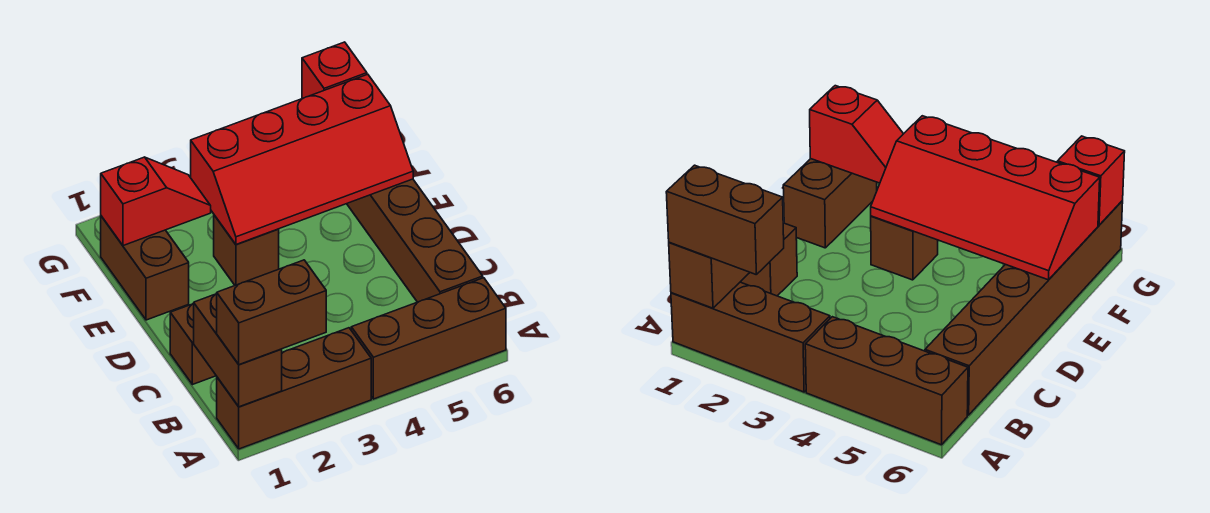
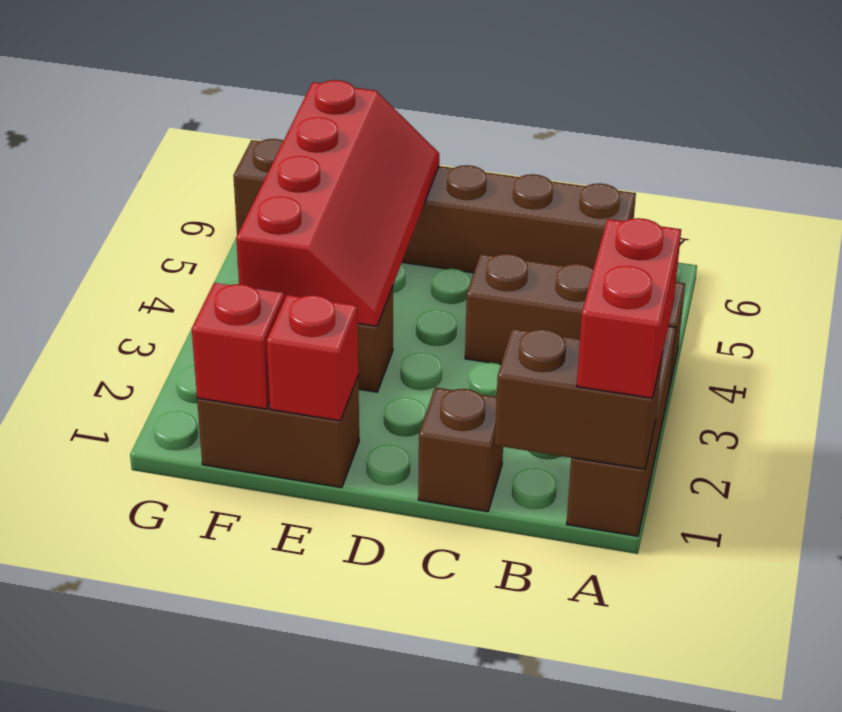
brown 1x2 brick [217,260,326,365] -> red 1x2 brick [577,218,681,398]
brown 1x3 brick [351,278,506,399] -> brown 1x3 brick turned to [465,254,685,388]
red 1x1 brick [302,42,367,99] -> red 1x1 brick moved to [267,295,358,421]

